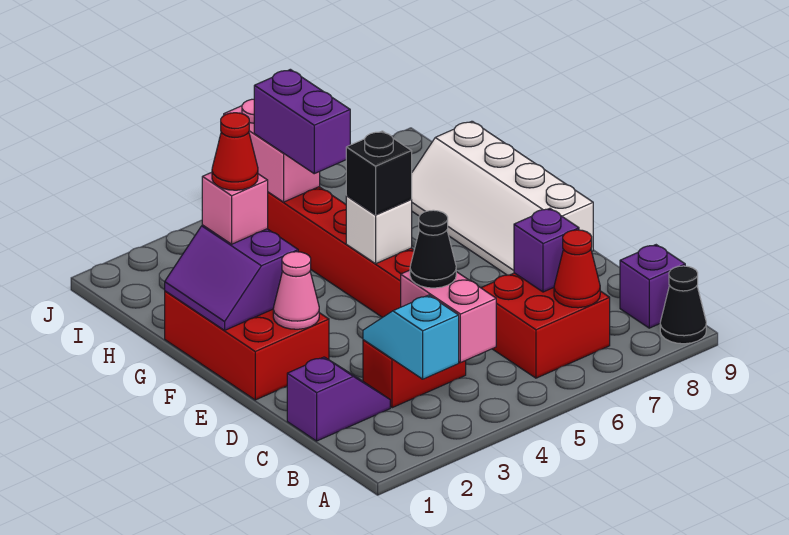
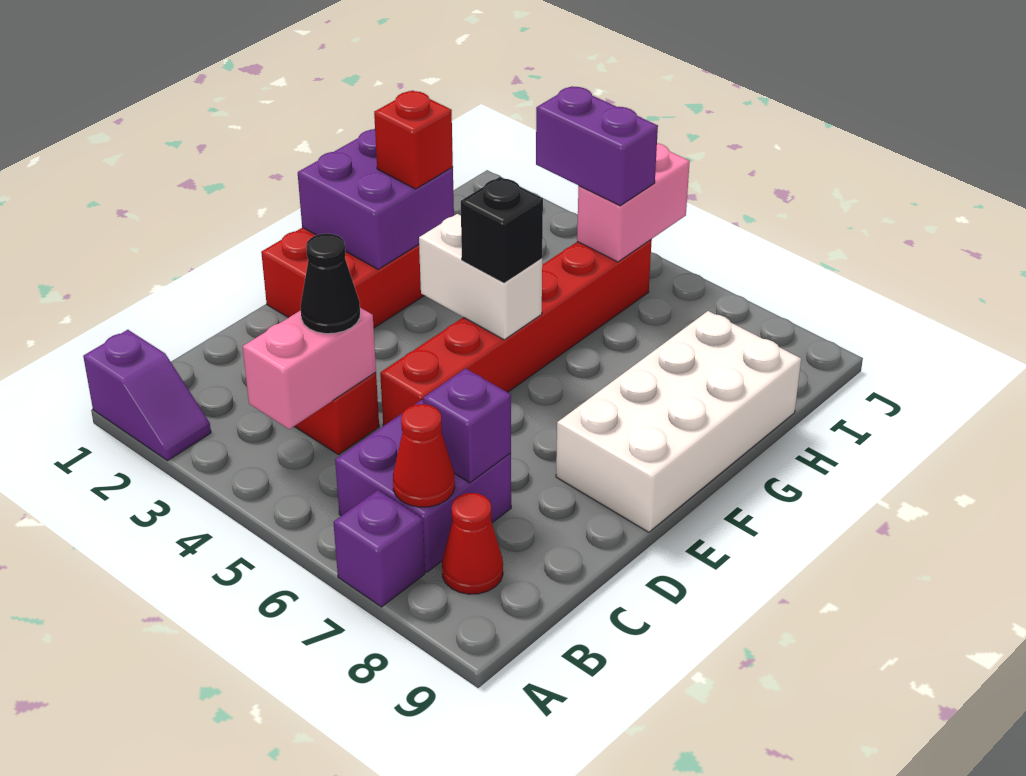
black 1x1 cone [660,266,706,344] -> none
cyan 1x2 slope [363,295,459,379] -> none
red 2x2 brick [481,273,610,378] -> purple 2x2 brick [335,400,511,572]
purple 1x1 brick [620,245,685,328] -> purple 1x1 brick moved to [333,490,425,607]
purple 1x2 slope [287,357,390,441] -> purple 1x2 slope moved to [83,330,211,461]
pink 1x1 cone [273,252,319,329] -> none
white 2x4 slope [411,121,593,275] -> white 2x4 brick [556,311,801,532]
purple 2x2 slope [165,225,298,330] -> purple 2x2 brick [298,129,454,269]
white 1x1 brick [346,196,412,264] -> white 1x2 brick [419,214,542,340]
pink 1x1 brick [202,172,268,244] -> red 1x1 brick [374,91,453,189]
red 1x1 cone [212,113,258,190] -> red 1x1 cone moved to [442,493,503,594]
purple 1x2 brick [254,69,350,174] -> purple 1x2 brick turned to [536,86,658,206]

